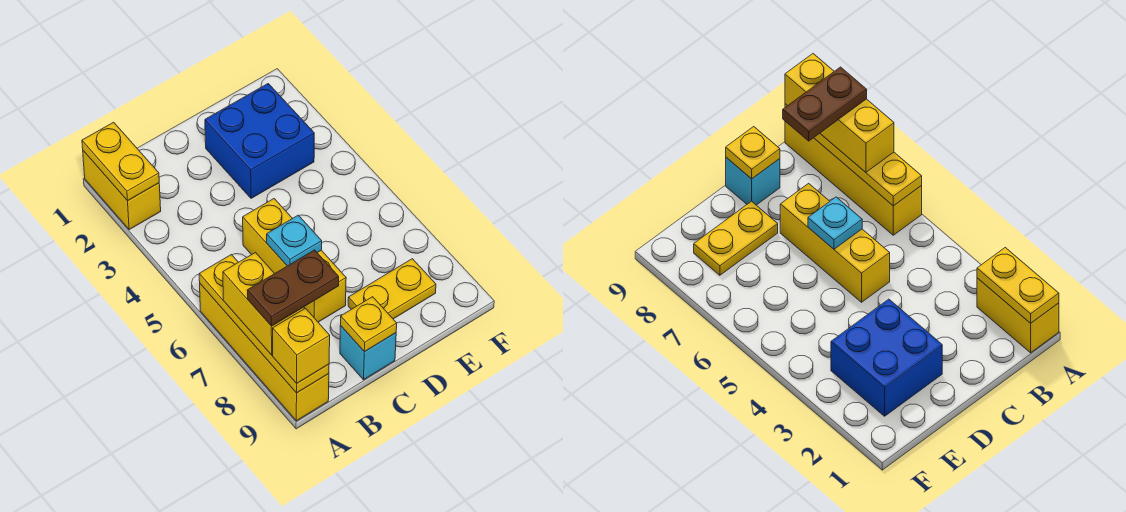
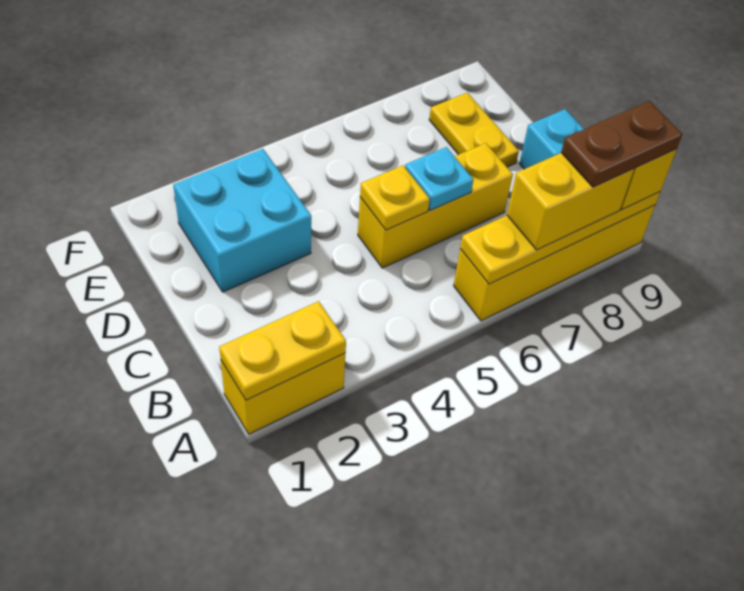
brown 1x2 plate [247,250,339,326] -> brown 1x2 plate turned to [561,101,682,187]
yellow 1x1 plate [340,297,397,352] -> yellow 1x1 plate moved to [360,166,430,230]
blue 2x2 brick [205,84,314,198] -> cyan 2x2 brick [173,149,311,292]

